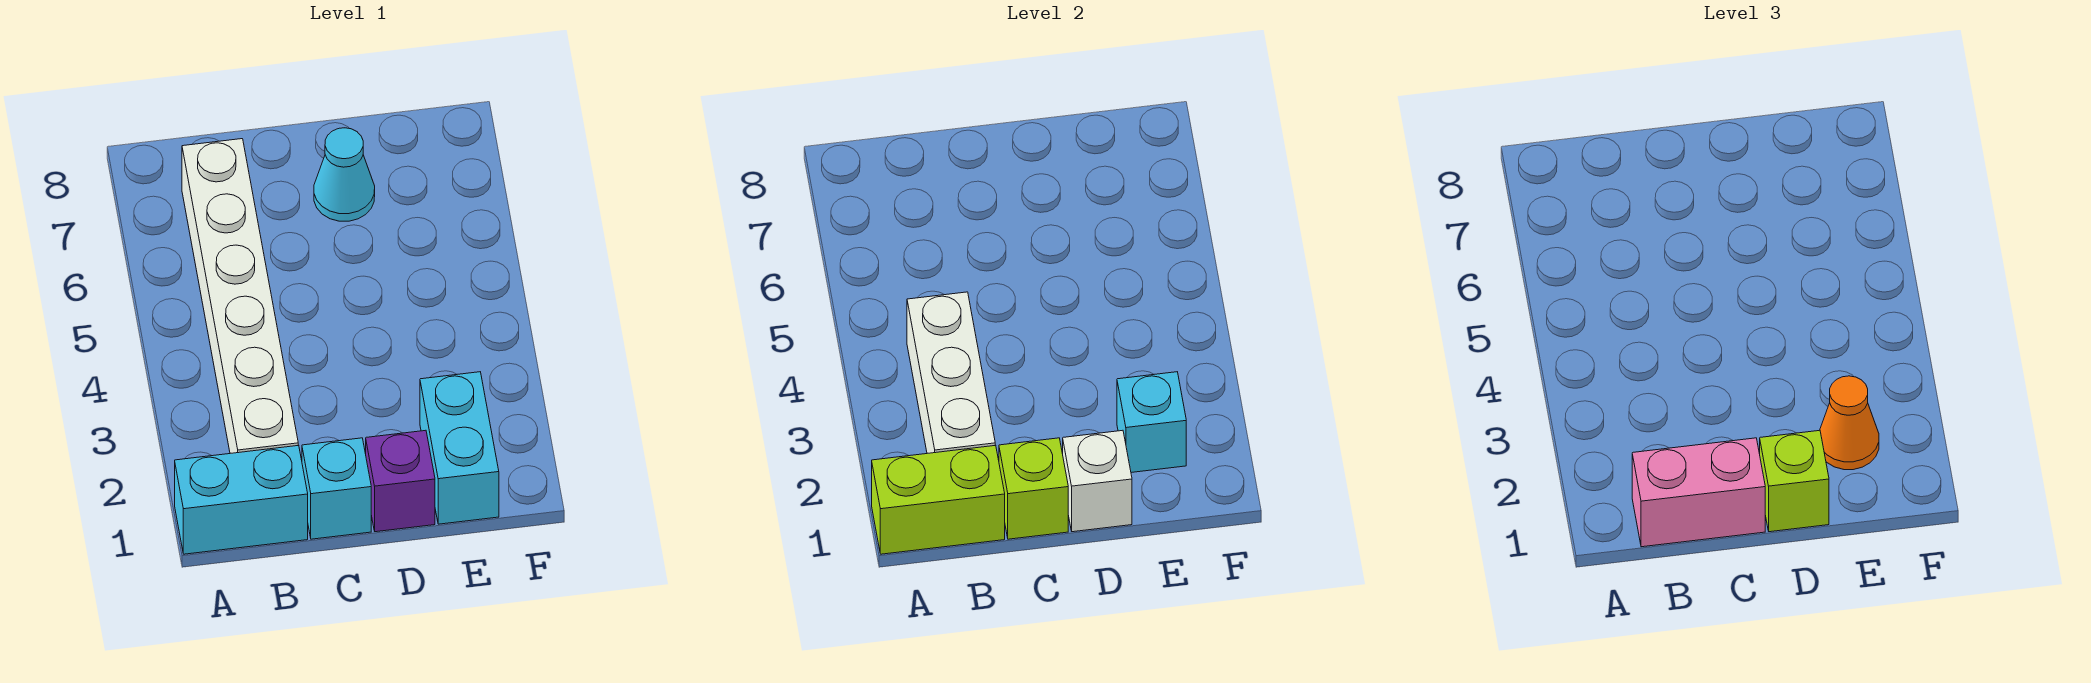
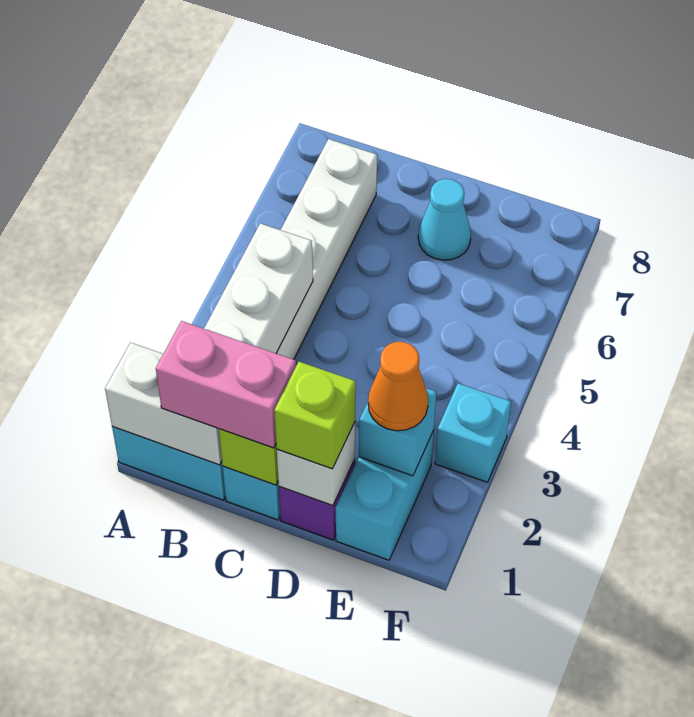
lime 1x2 brick [872,445,1005,554] -> white 1x2 brick [105,343,222,465]
none -> cyan 1x1 brick [435,383,511,482]

